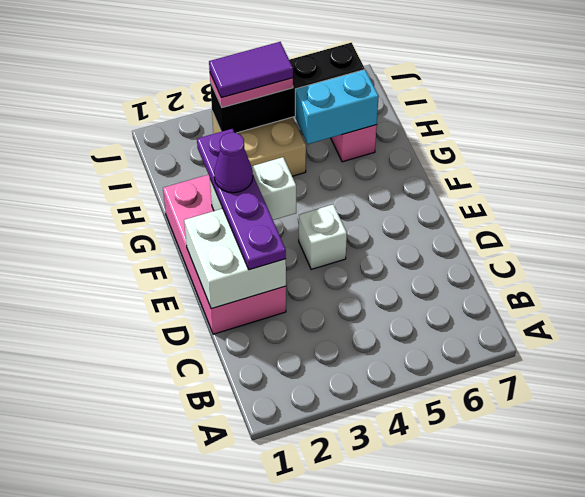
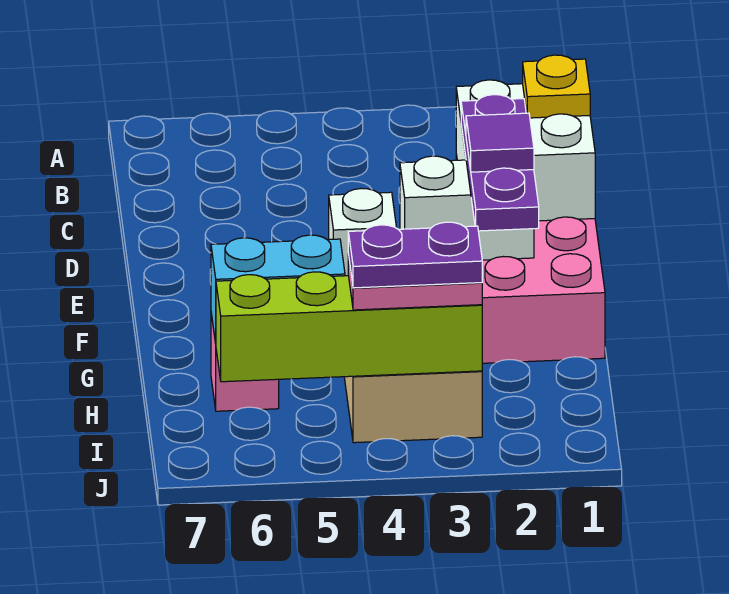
none -> yellow 1x1 plate [523,55,590,118]
purple 1x4 plate [197,129,286,270] -> purple 1x3 plate [461,95,539,231]
purple 1x1 cone [214,132,253,193] -> purple 1x1 tile [466,113,534,172]
black 1x4 brick [210,43,365,133] -> lime 1x4 brick [216,272,482,382]
purple 1x2 tile [209,42,293,98] -> purple 1x2 plate [348,222,482,288]

